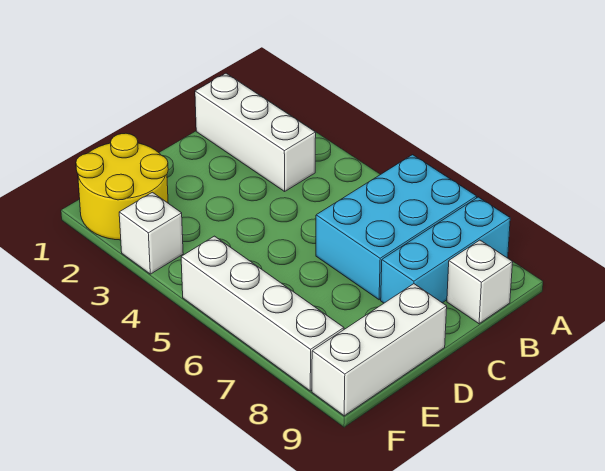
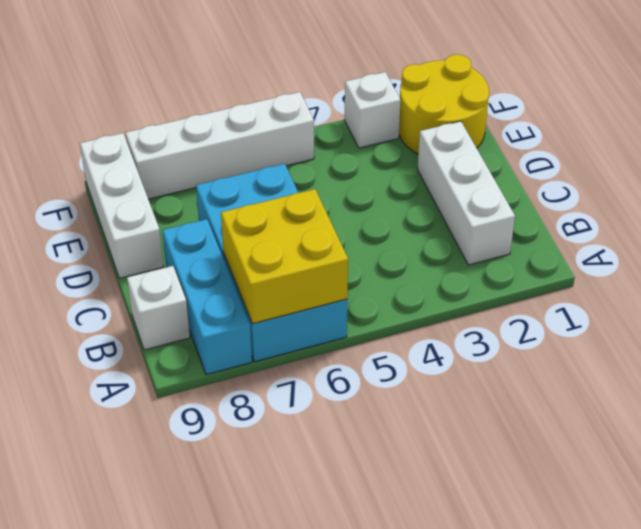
cyan 2x3 brick [316,155,477,300] -> cyan 2x4 brick [196,164,347,362]
none -> yellow 2x2 brick [221,189,348,324]
white 1x3 brick [195,73,316,191] -> white 1x3 brick turned to [418,121,515,265]

